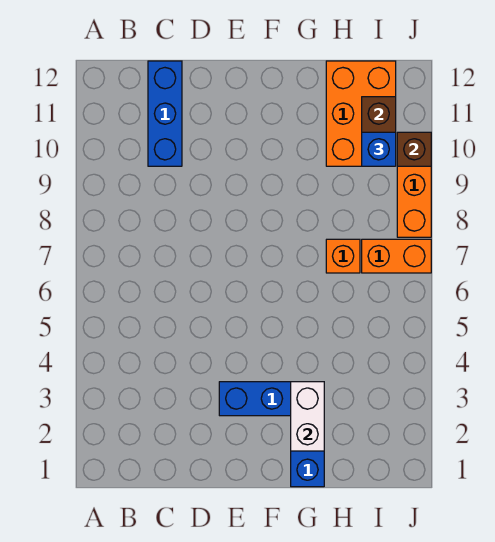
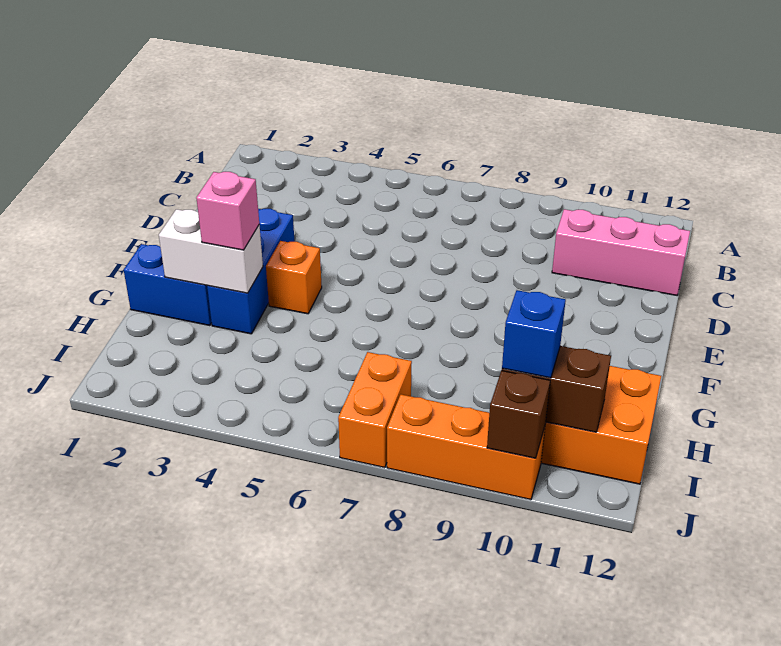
blue 1x3 brick [148,61,182,166] -> pink 1x3 brick [552,209,690,295]
none -> pink 1x1 brick [196,172,259,250]
orange 1x1 brick [326,239,360,273] -> orange 1x1 brick moved to [266,241,322,314]

